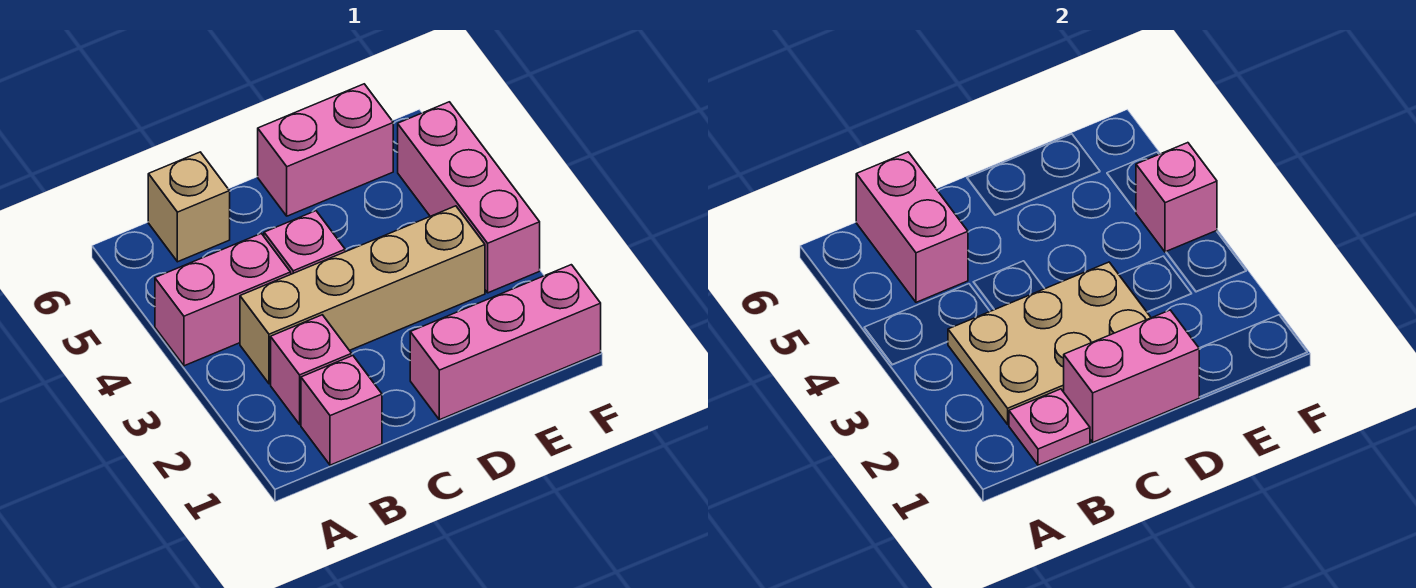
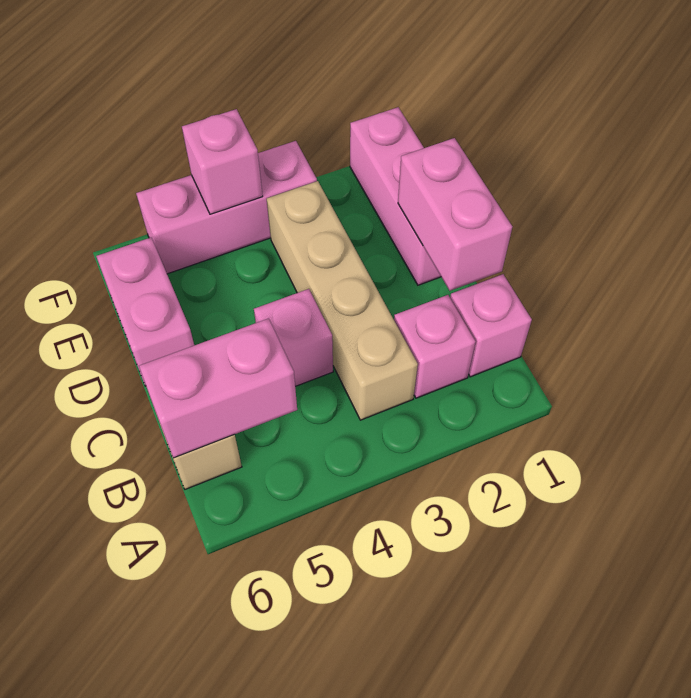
pink 1x2 brick [155,233,291,366] -> none
pink 1x1 plate [1009,389,1090,465] -> none
tan 2x3 plate [948,262,1151,424] -> none

